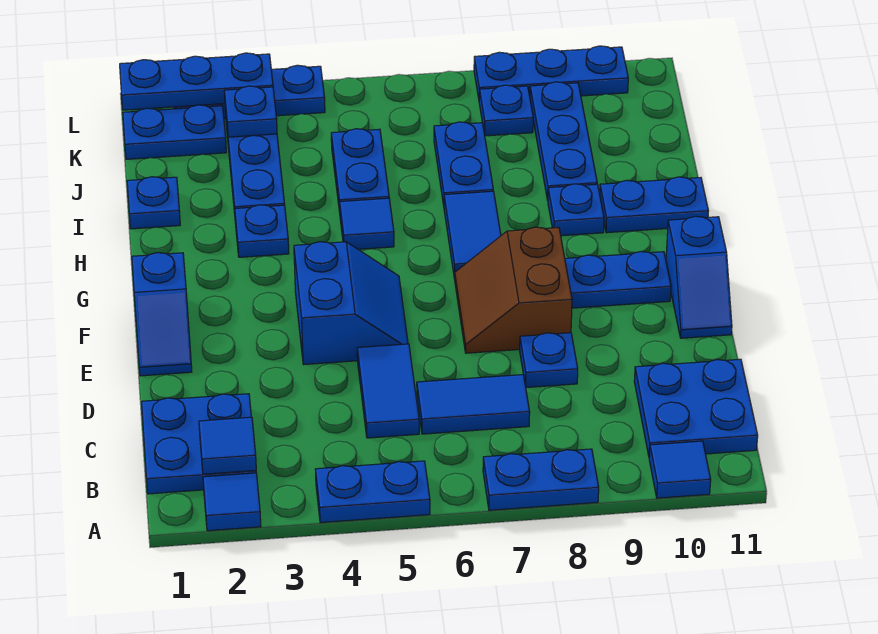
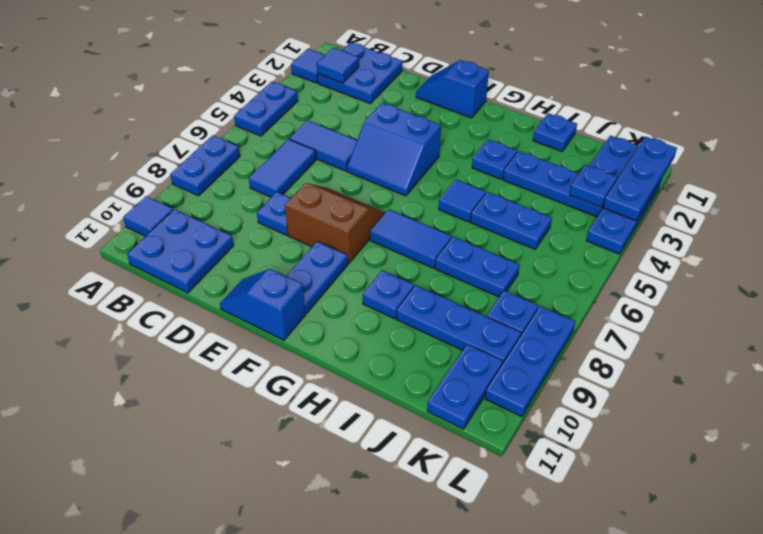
blue 1x2 plate [600,177,708,233] -> blue 1x2 plate moved to [427,344,503,429]

